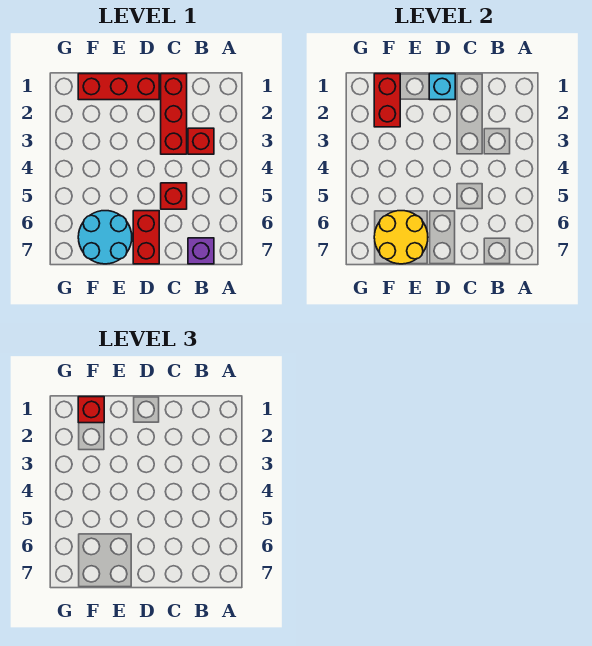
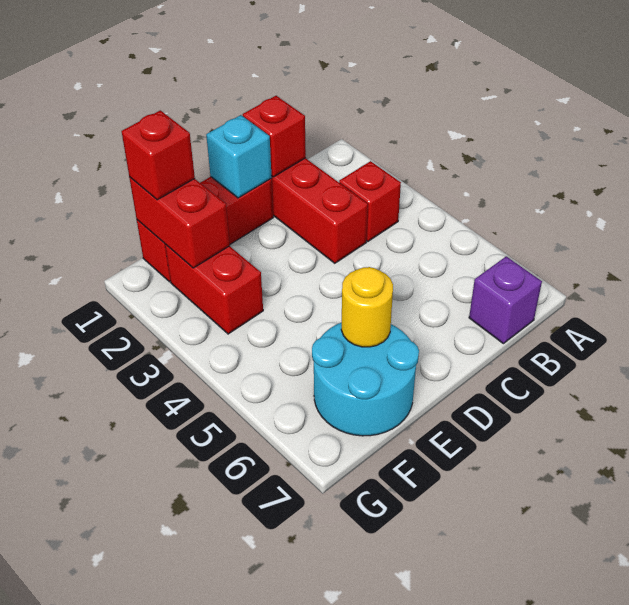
red 1x1 brick [161,183,187,209] -> red 1x1 brick moved to [243,96,306,177]
red 1x2 brick [133,211,159,264] -> red 1x2 brick moved to [165,244,263,334]
yellow 2x2 round brick [374,211,428,264] -> yellow 1x1 round brick [341,267,393,347]

